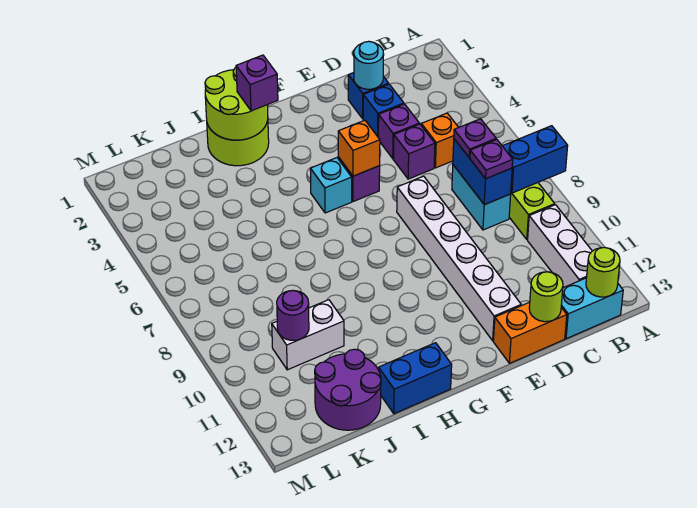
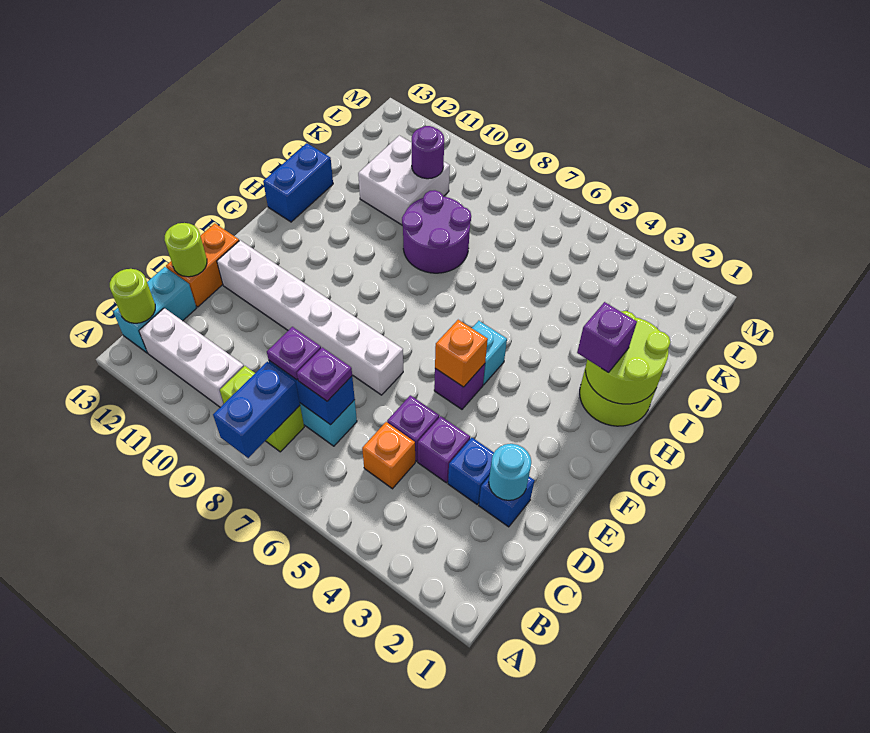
white 1x2 brick [272,300,344,370] -> white 2x2 brick [358,135,450,225]
purple 2x2 round brick [315,349,381,430] -> purple 2x2 round brick moved to [402,190,471,273]

